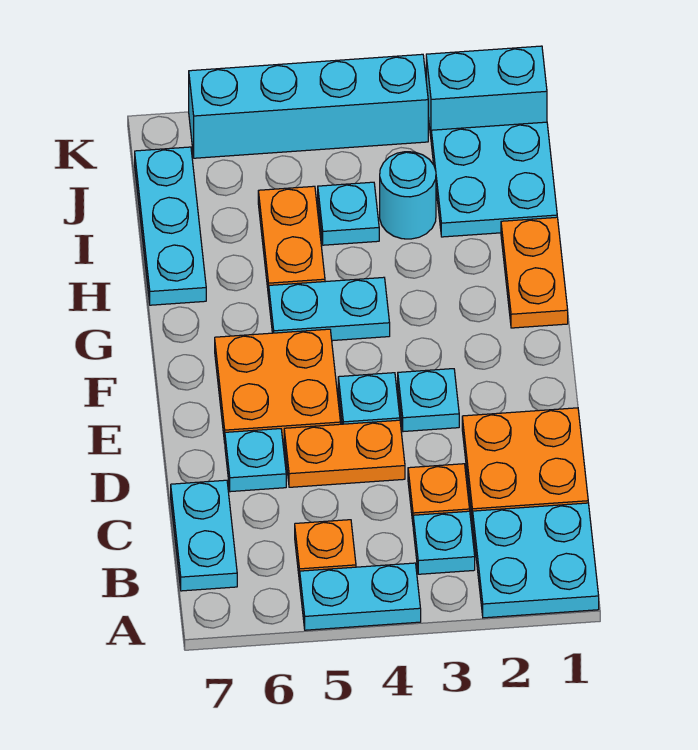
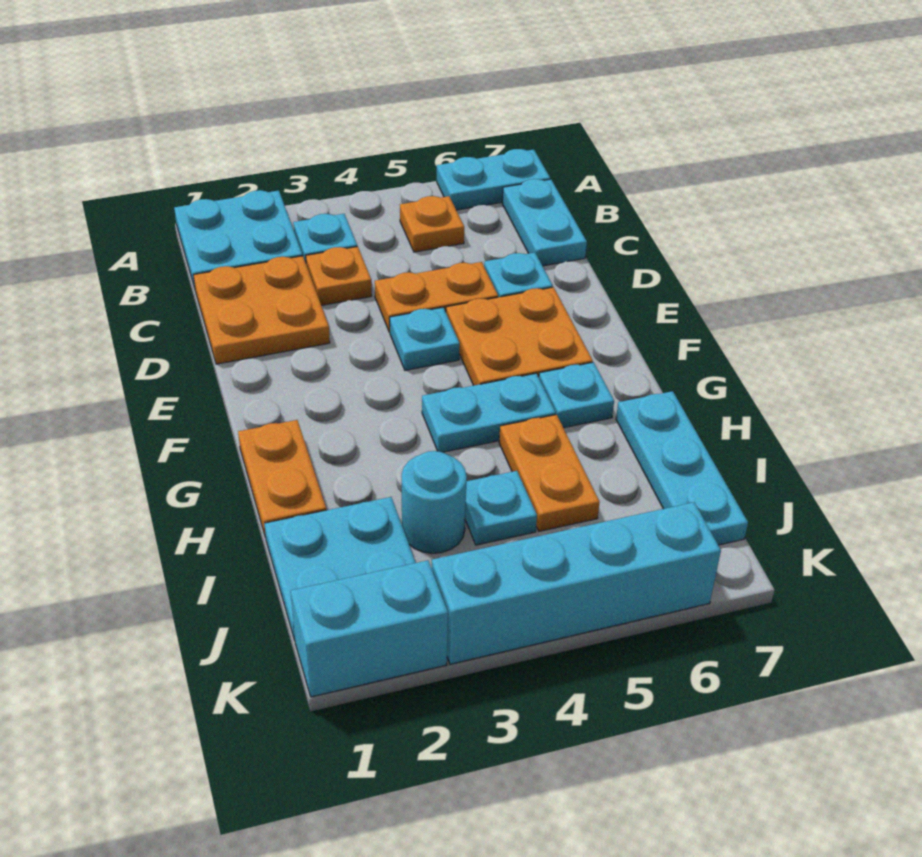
cyan 1x2 plate [300,563,421,630] -> cyan 1x2 plate moved to [437,149,550,210]
cyan 1x1 plate [398,369,459,432] -> cyan 1x1 plate moved to [539,362,614,428]

